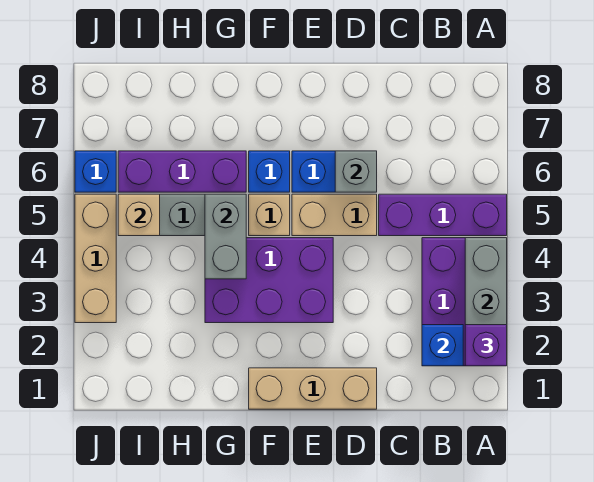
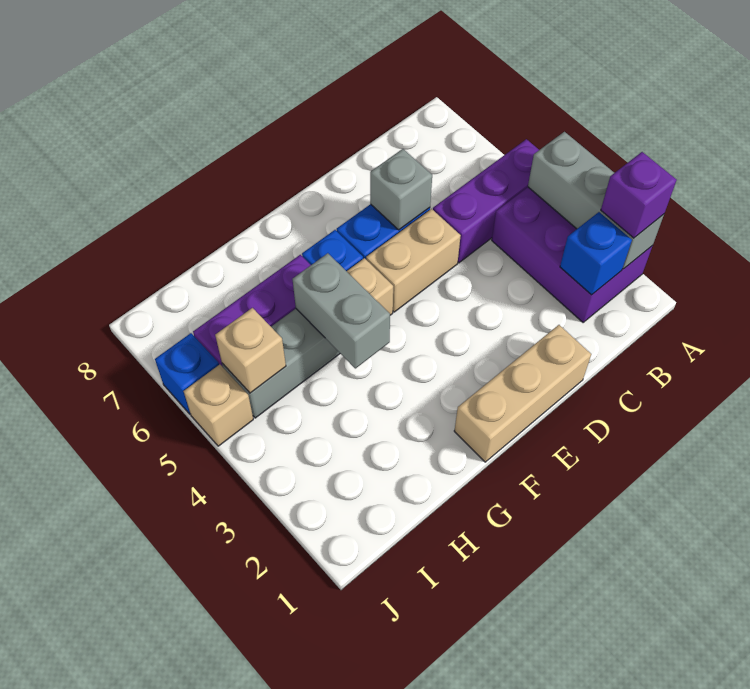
purple 2x3 brick [205,238,333,323] -> none
tan 1x3 brick [75,194,116,323] -> tan 1x1 brick [184,365,253,446]

